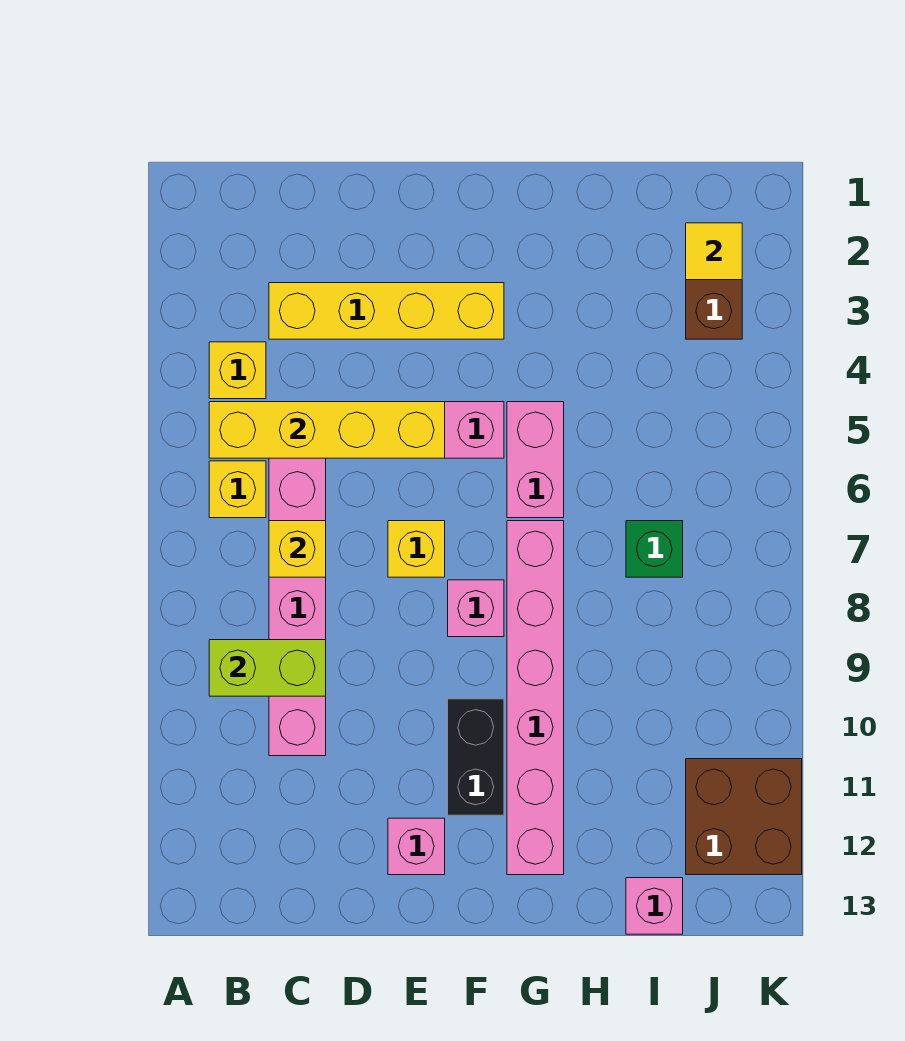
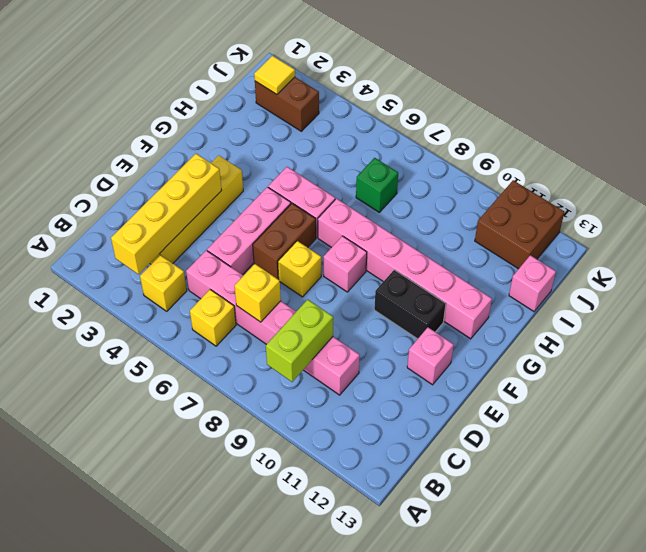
yellow 1x4 brick [209,402,445,458] -> yellow 1x4 brick moved to [111,154,222,274]
none -> brown 1x2 brick [253,203,316,279]

